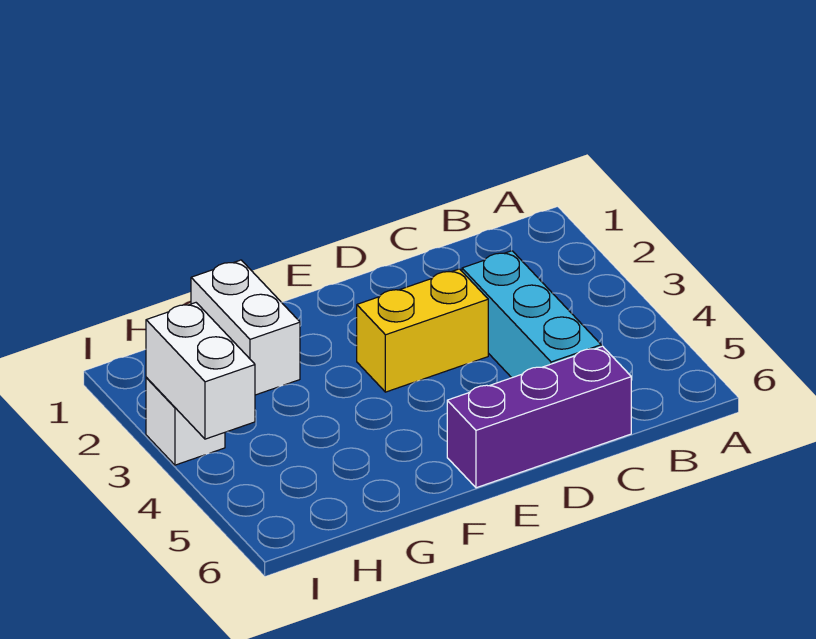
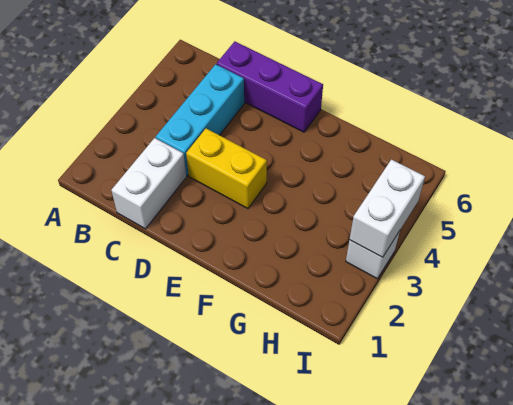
white 1x2 brick [191,260,300,395] -> white 1x2 brick moved to [111,138,186,229]

